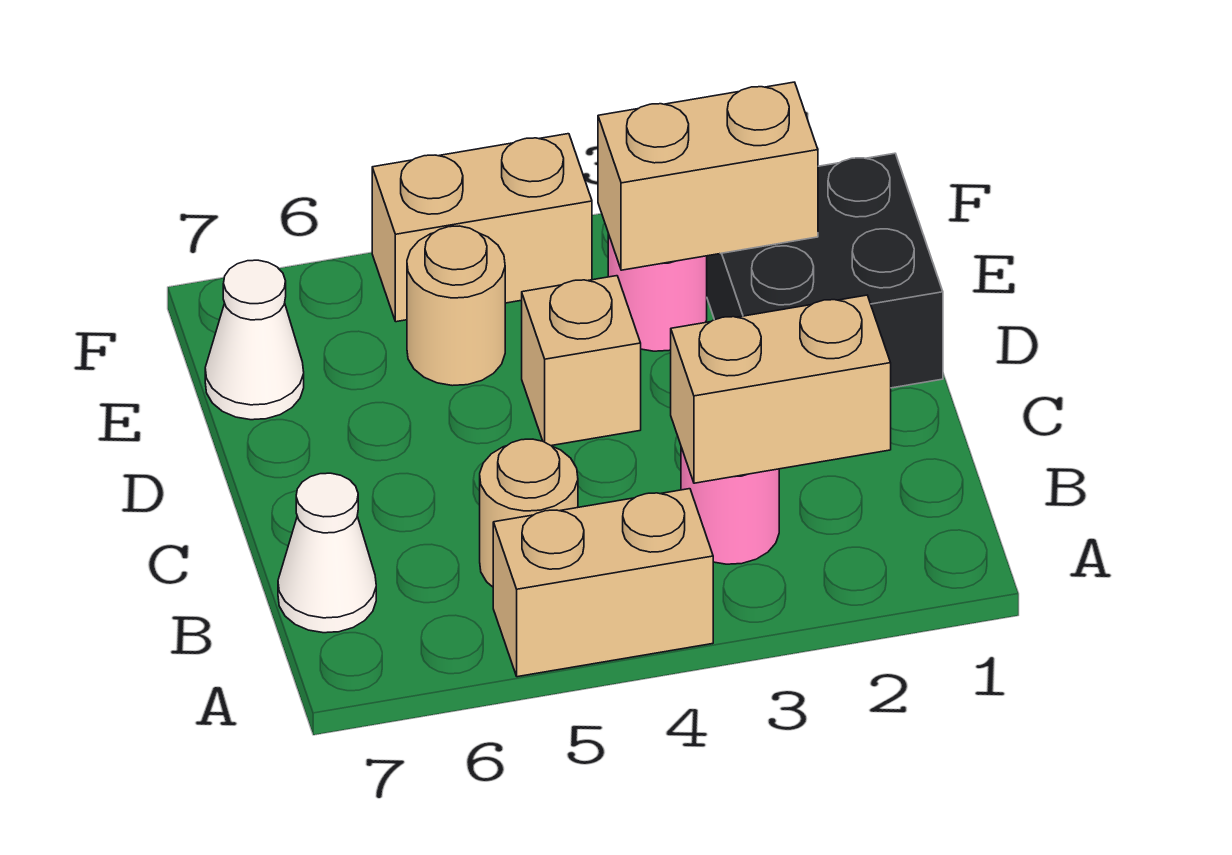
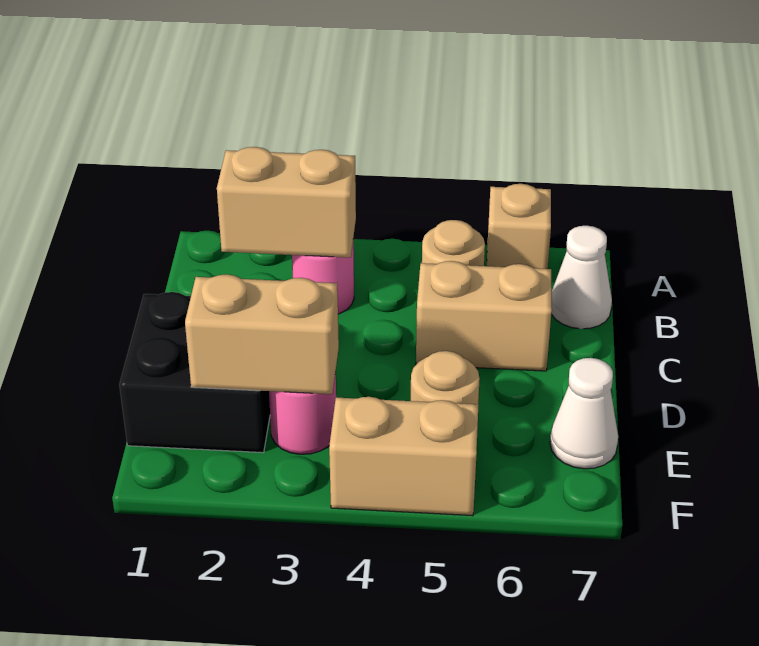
tan 1x2 brick [493,489,713,677] -> tan 1x2 brick moved to [416,261,552,371]
tan 1x1 brick [522,276,641,446] -> tan 1x1 brick moved to [487,184,551,269]

